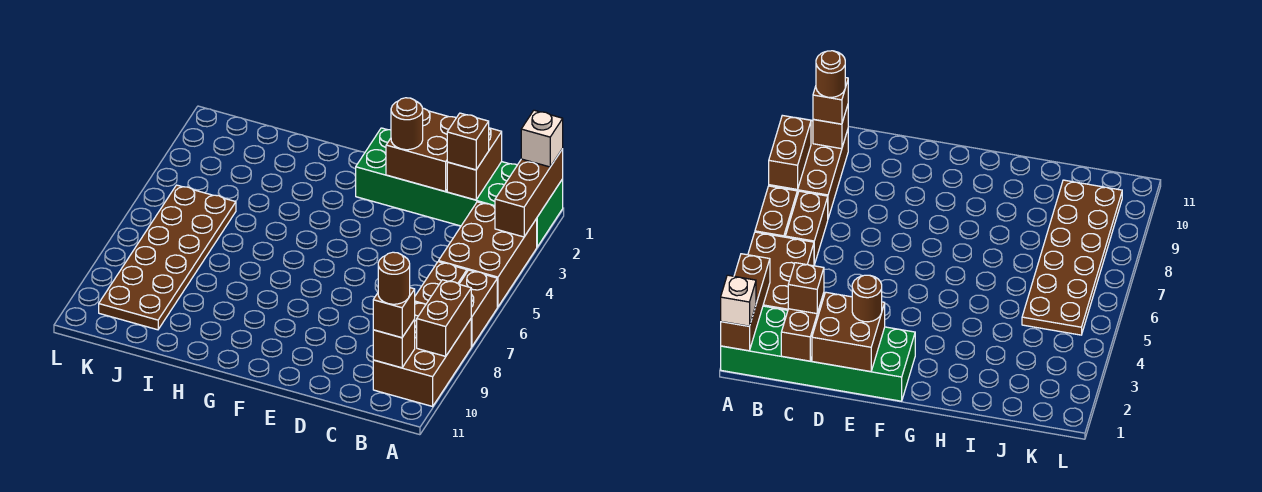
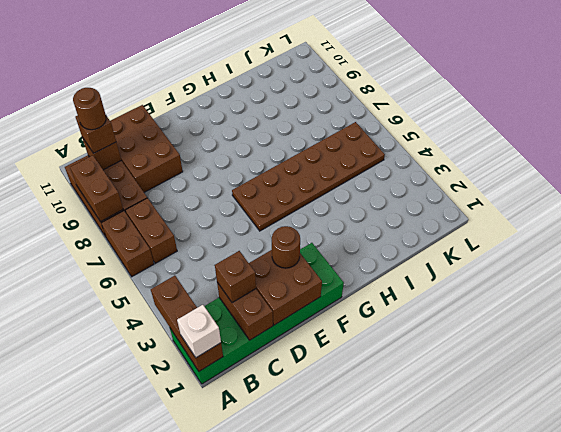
brown 2x3 brick [439,202,537,307] -> brown 2x3 brick moved to [111,105,183,192]
brown 2x6 plate [99,185,236,330] -> brown 2x6 plate turned to [232,122,385,231]

